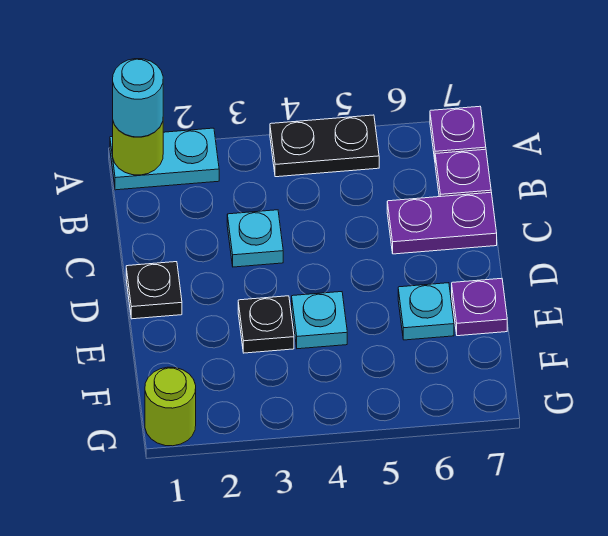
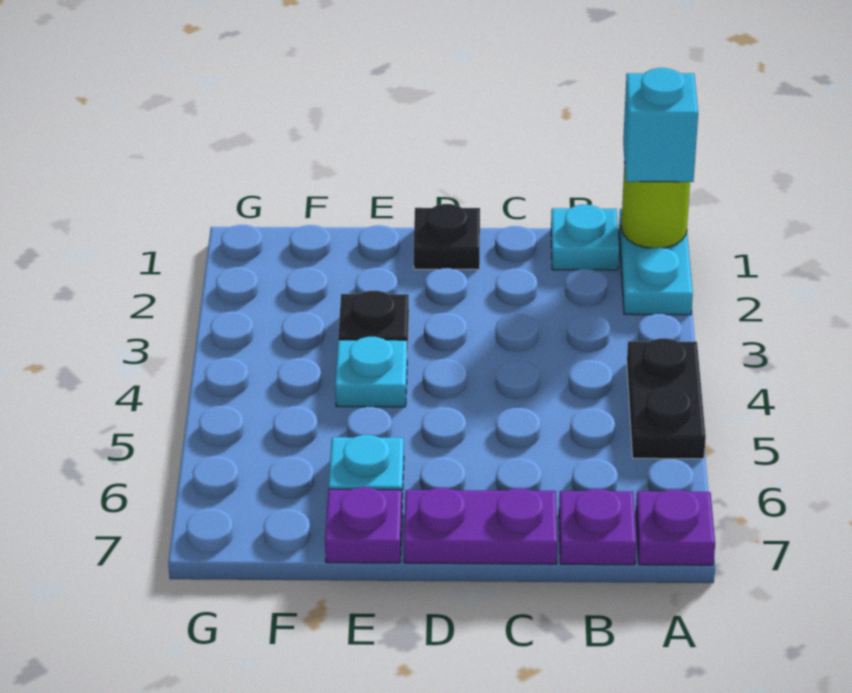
cyan 1x1 round brick [113,59,163,137] -> cyan 1x1 brick [623,68,698,182]
cyan 1x1 plate [227,210,283,267] -> cyan 1x1 plate moved to [551,205,619,270]
purple 1x2 plate [387,192,497,254] -> purple 1x2 plate turned to [404,488,557,564]
lime 1x1 round brick [145,367,196,446] -> none

